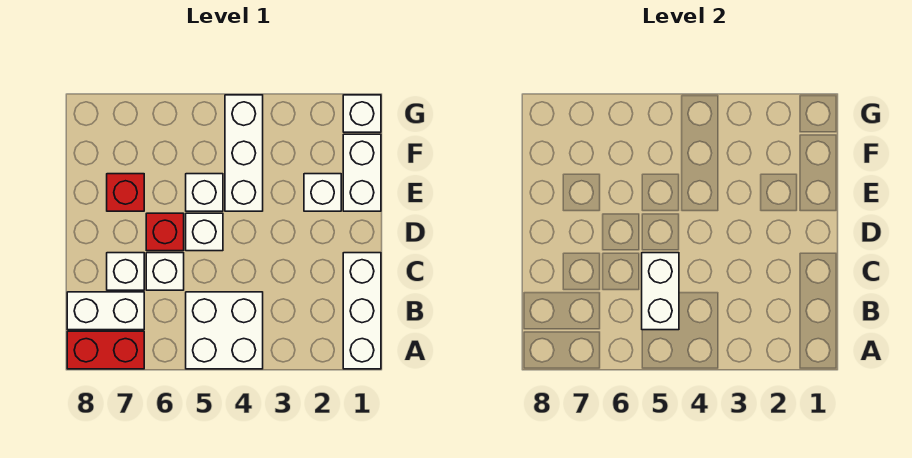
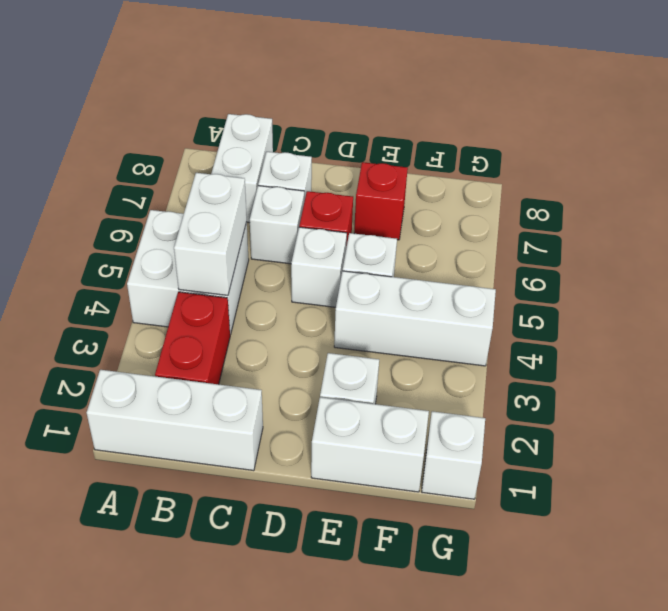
red 1x2 brick [67,331,144,369] -> red 1x2 brick moved to [155,292,230,384]
white 1x2 brick [642,253,679,330] -> white 1x2 brick turned to [174,173,247,295]

